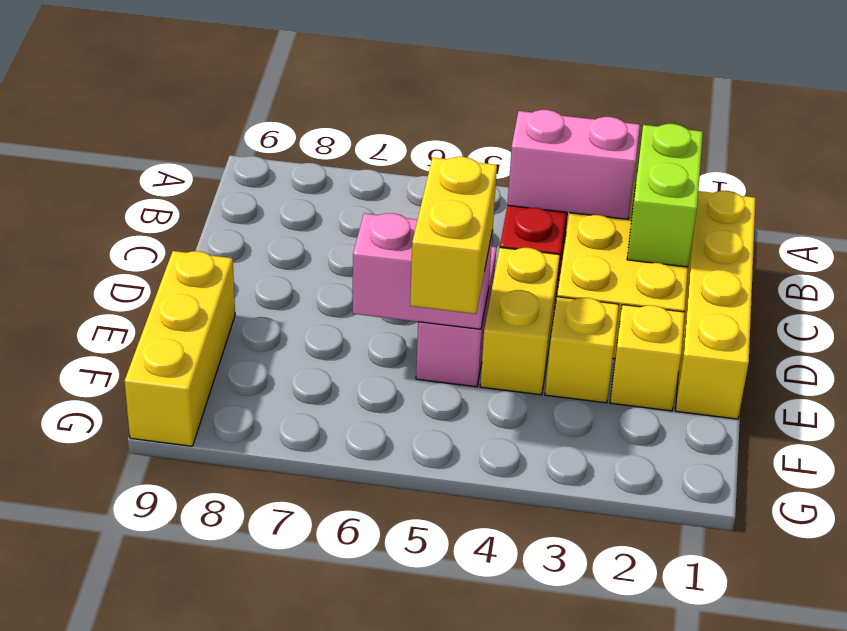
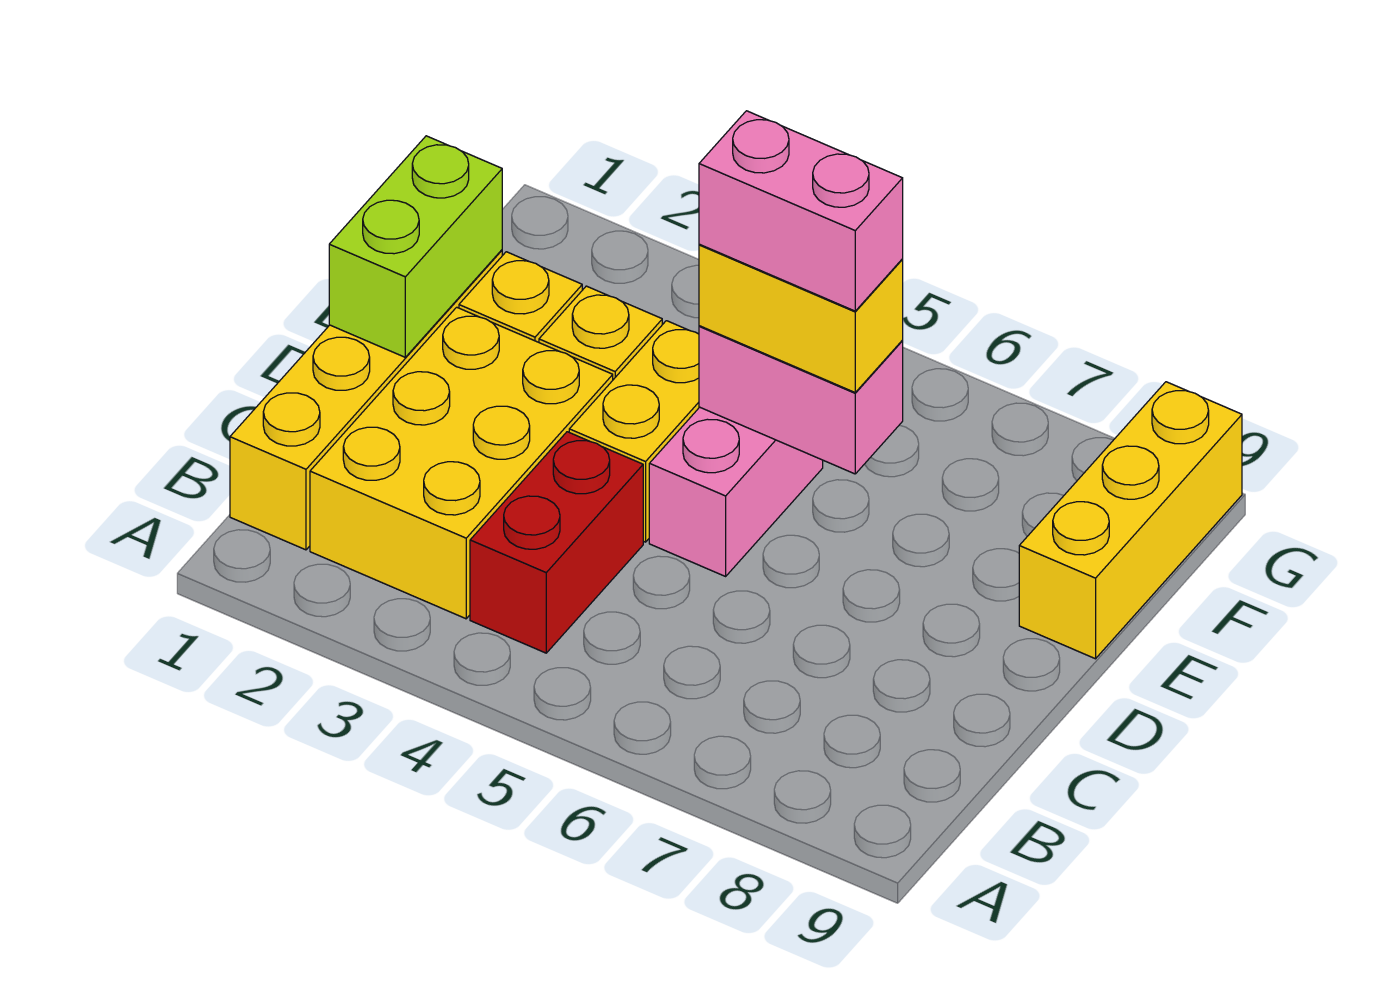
lime 1x2 brick [627,124,703,267] -> lime 1x2 brick moved to [329,136,502,357]
pink 1x2 brick [507,110,640,219] -> pink 1x2 brick moved to [699,111,903,311]
yellow 1x2 brick [410,157,497,314] -> yellow 1x2 brick turned to [699,244,903,392]

